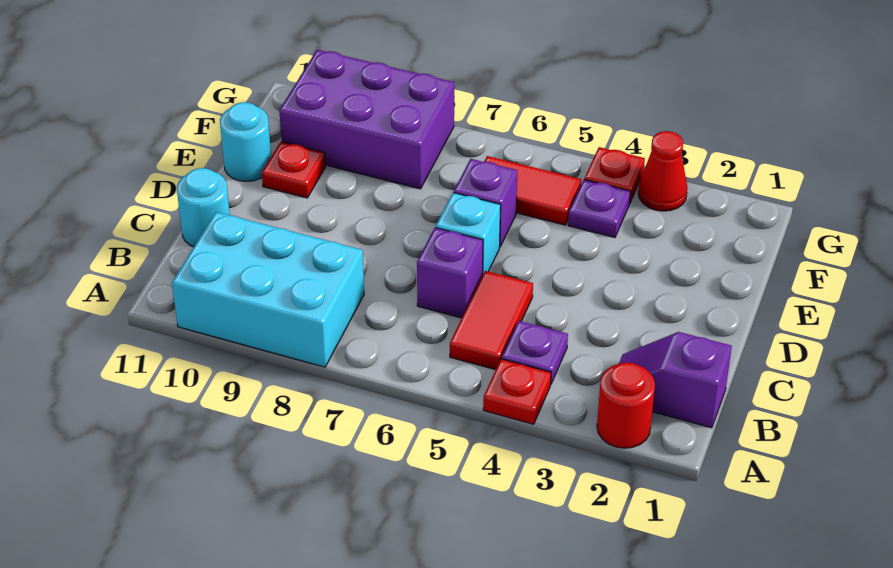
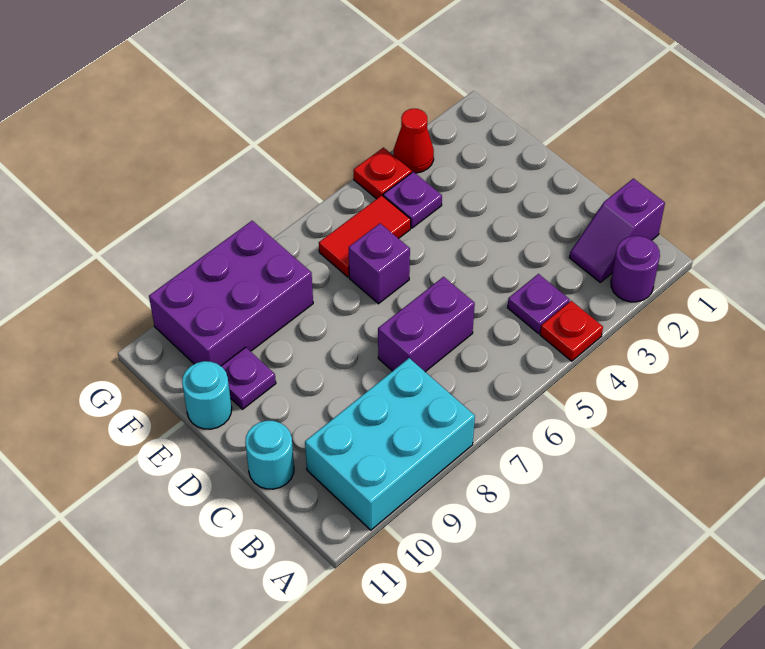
red 1x1 round brick [597,362,655,448] -> purple 1x1 round brick [611,236,660,302]
red 1x2 tile [450,271,533,370] -> none
purple 1x1 brick [417,228,483,318] -> purple 1x2 brick [378,277,475,372]
cyan 1x1 brick [436,193,501,275] -> none
red 1x1 plate [262,142,326,198] -> purple 1x1 plate [221,347,276,409]

